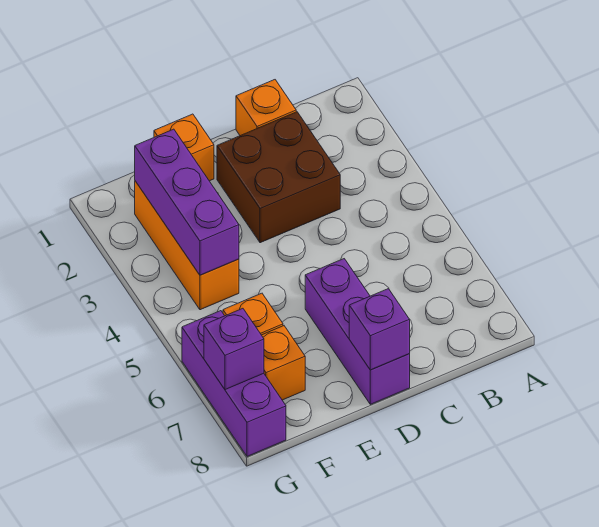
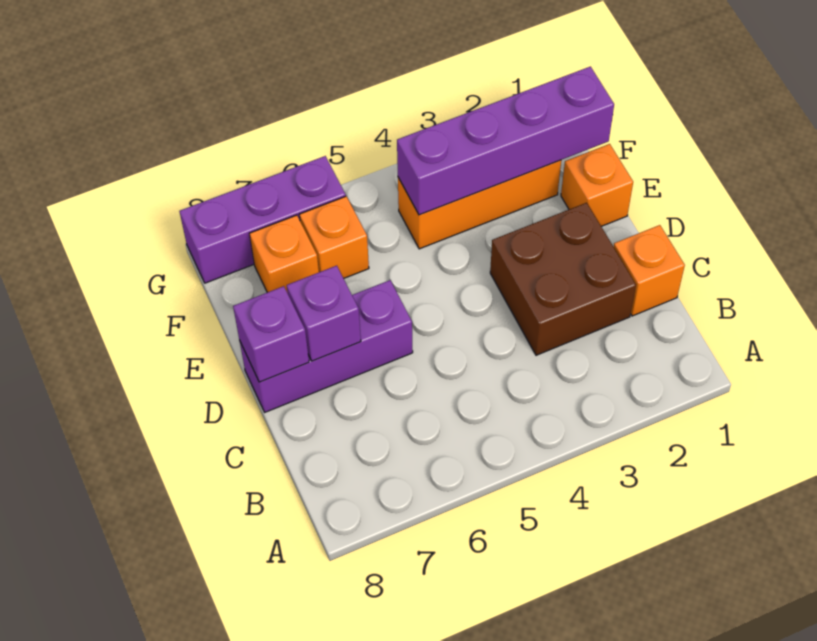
purple 1x3 brick [135,129,239,275] -> purple 1x4 brick [397,67,614,215]
purple 1x1 brick [204,308,264,390] -> purple 1x1 brick moved to [287,266,361,361]

